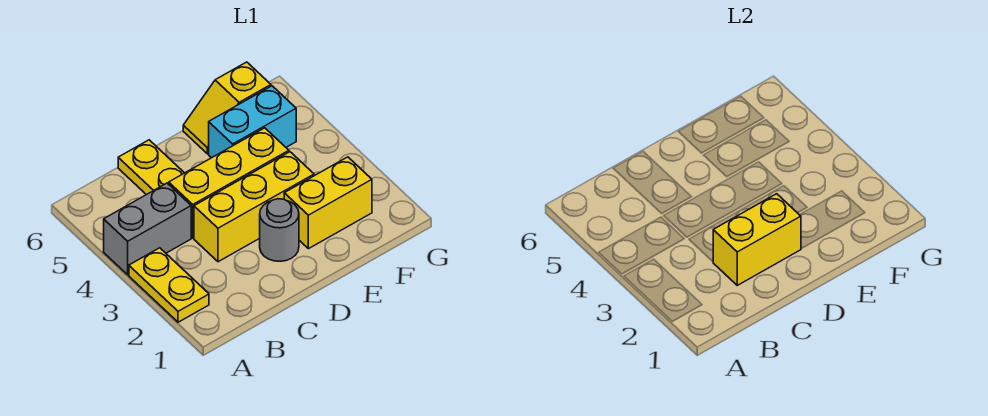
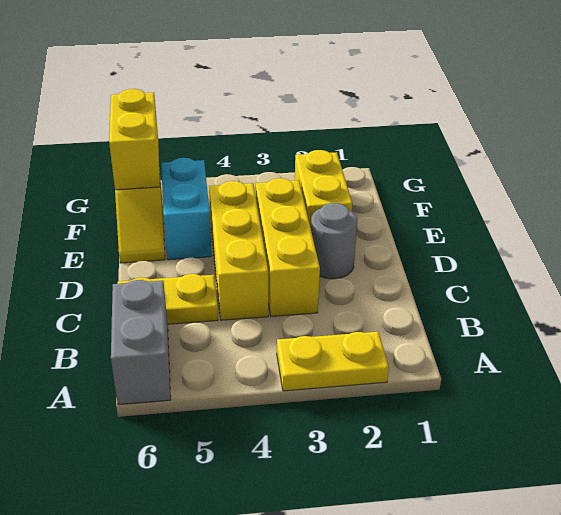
grey 1x2 brick [104,183,191,275] -> grey 1x2 brick moved to [111,280,171,405]
yellow 1x2 brick [713,194,801,285] -> yellow 1x2 brick moved to [109,89,160,190]

